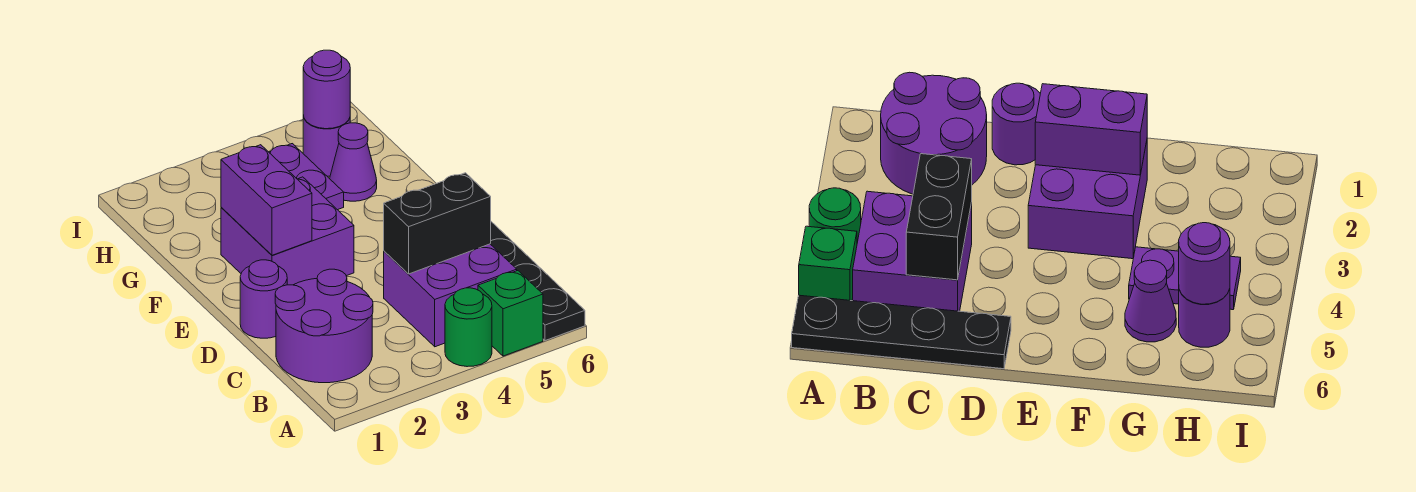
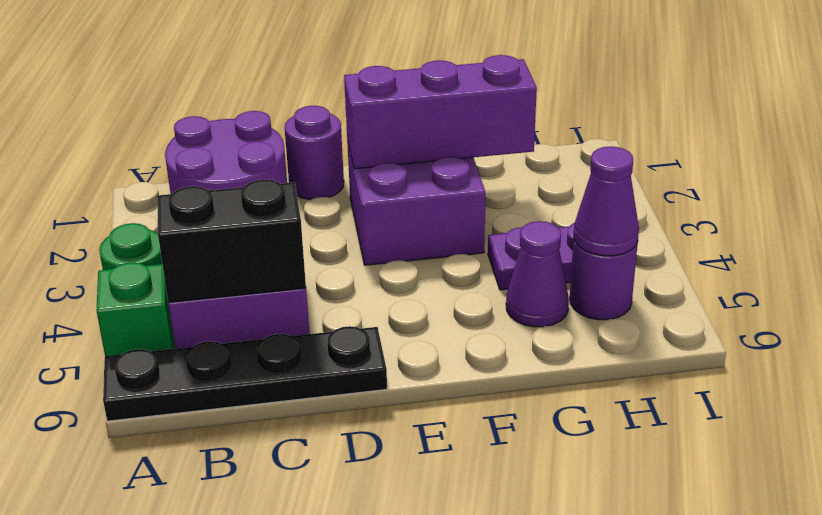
black 1x2 brick [384,173,491,274] -> black 1x2 brick turned to [157,180,306,302]
purple 1x2 brick [221,145,312,255] -> purple 1x3 brick [344,55,537,169]
purple 1x1 round brick [303,50,350,129] -> purple 1x1 cone [574,146,639,256]

